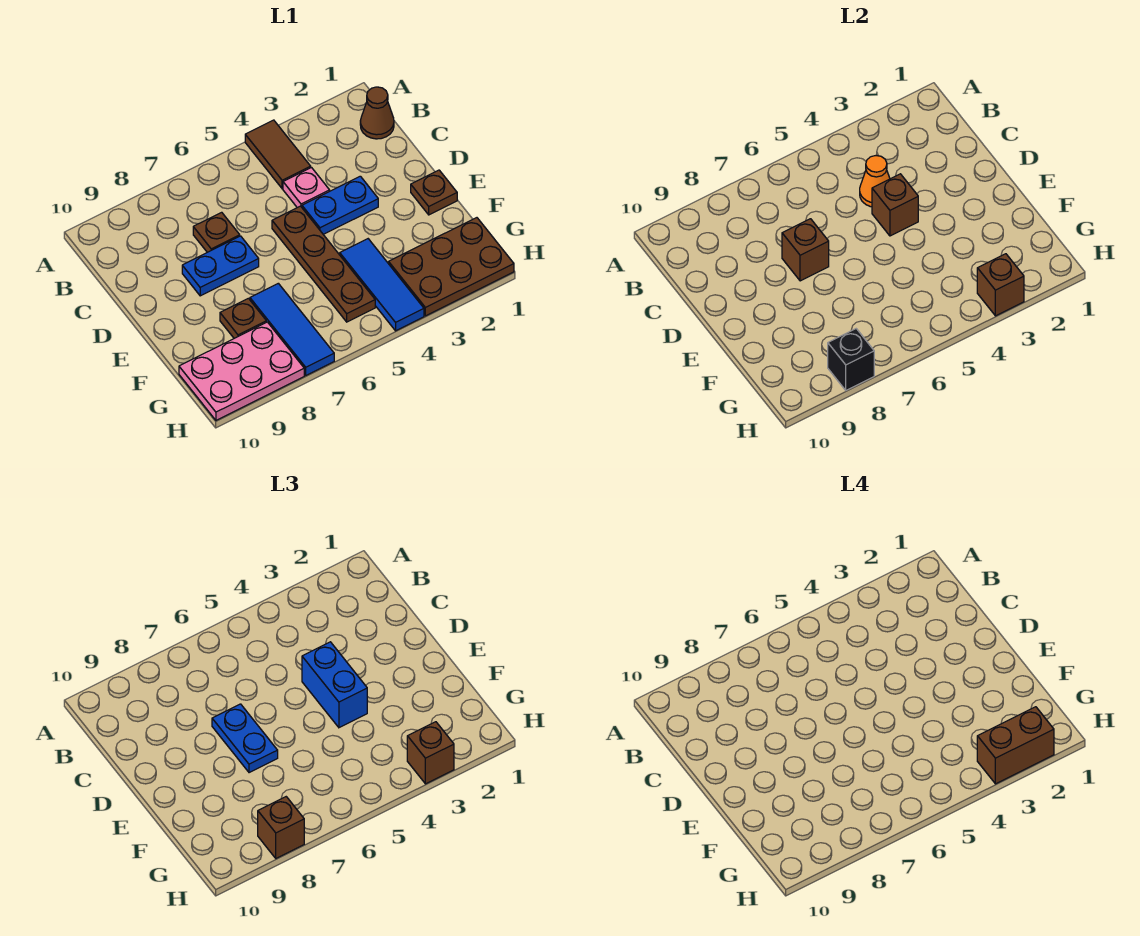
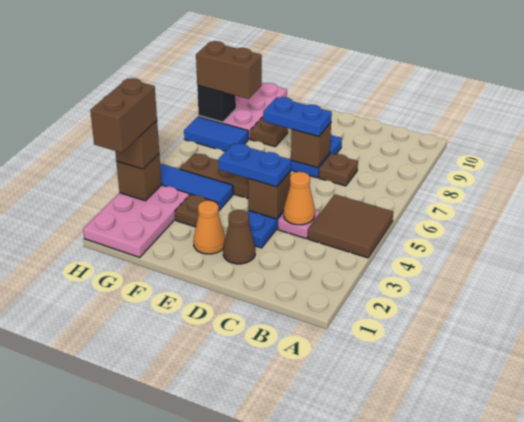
brown 1x2 tile [245,120,311,189] -> brown 2x2 tile [308,194,393,258]
brown 1x1 cone [360,87,394,139] -> brown 1x1 cone moved to [223,210,255,264]
blue 1x2 brick [302,642,367,728] -> blue 1x2 plate [218,143,291,187]
brown 1x1 plate [411,170,457,215] -> brown 1x1 plate moved to [175,194,218,227]
none -> orange 1x1 cone [193,200,225,254]
blue 1x3 tile [250,283,334,375] -> blue 1x2 tile [184,117,248,151]
brown 2x3 plate [389,218,514,316] -> pink 2x3 plate [83,185,189,257]
brown 1x1 brick [258,797,304,858] -> brown 1x2 brick [196,41,262,99]

